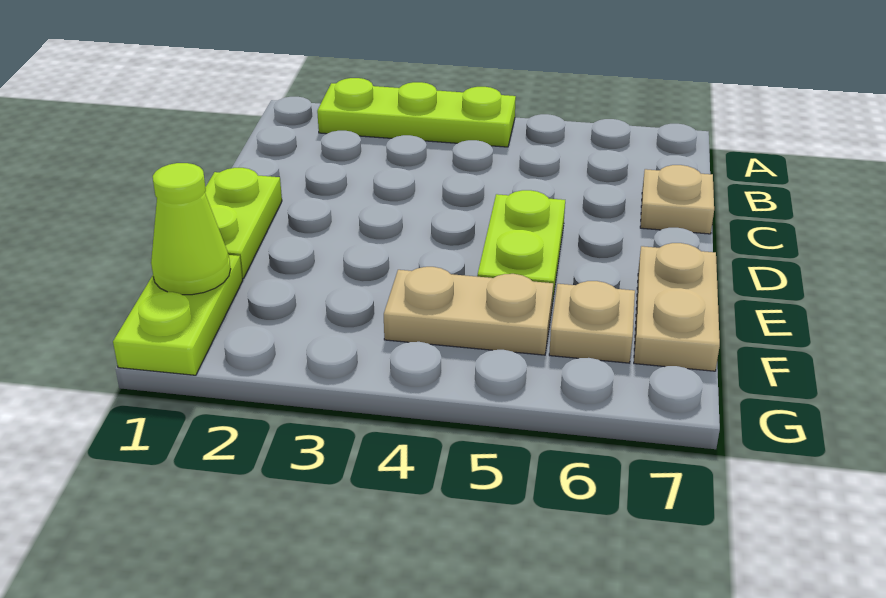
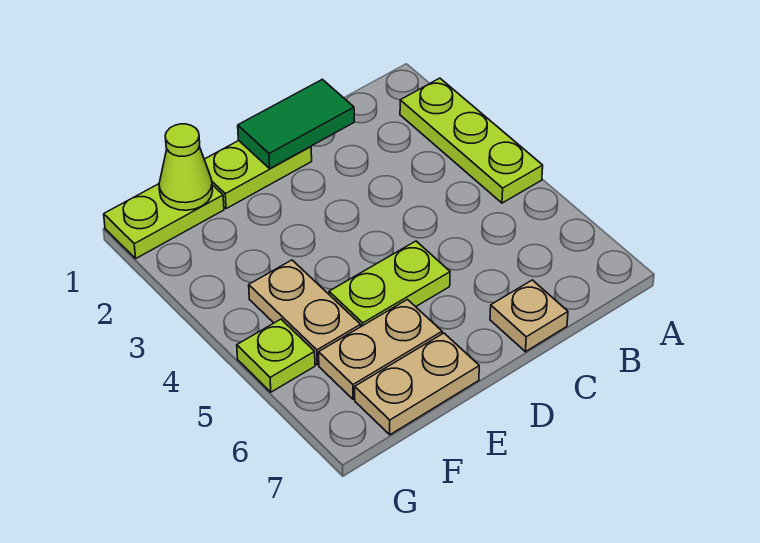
none -> green 1x2 tile [238,79,354,168]
tan 1x1 plate [549,281,635,363] -> tan 1x2 plate [319,300,442,399]
none -> lime 1x1 plate [237,319,315,392]

